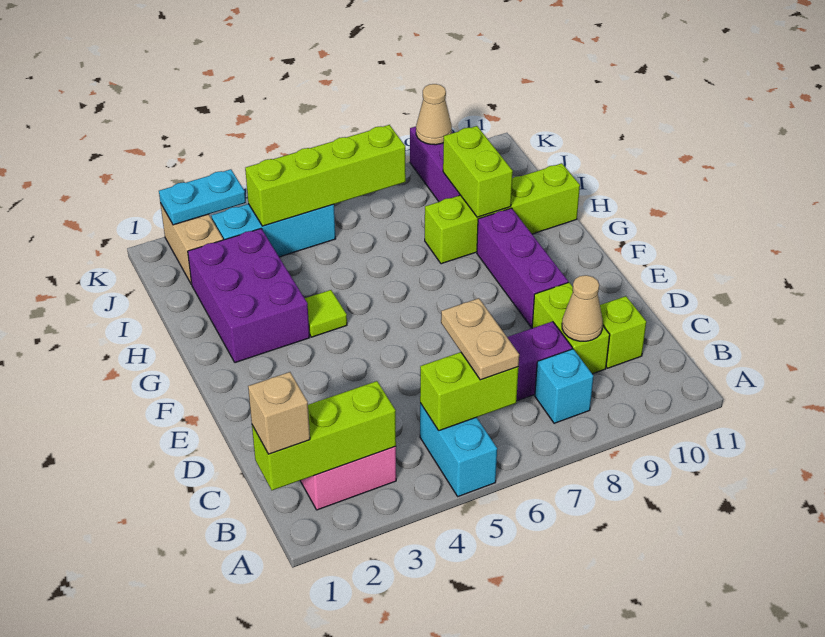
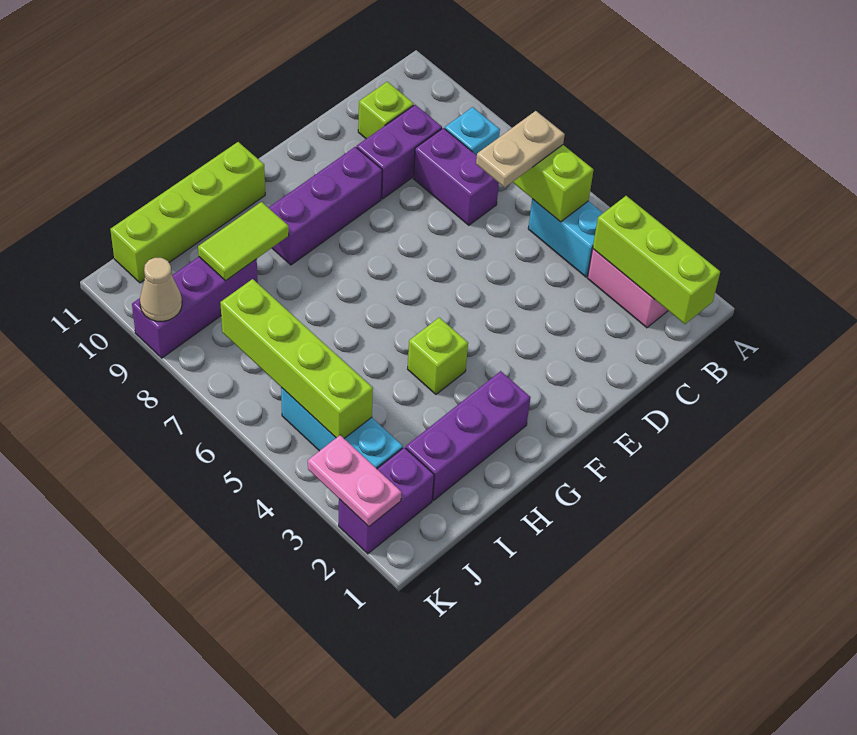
cyan 1x2 brick [420,403,497,496] -> cyan 1x2 brick turned to [528,199,603,277]
tan 1x1 brick [248,372,310,454] -> none
lime 1x2 brick [532,282,610,374] -> purple 1x2 brick [357,105,442,199]
tan 1x1 cone [562,275,603,341] -> none
purple 2x3 brick [188,229,310,363] -> purple 1x3 brick [406,371,531,500]
lime 1x1 tile [305,290,347,337] -> lime 1x1 brick [408,318,468,394]
lime 1x4 brick [425,163,580,264] -> lime 1x4 brick turned to [110,142,265,283]
lime 1x2 brick [443,126,513,217] -> lime 1x2 tile [198,202,289,281]
tan 1x2 brick [160,203,223,284] -> purple 1x2 brick [339,447,434,554]
cyan 1x2 plate [159,169,246,225] -> pink 1x2 plate [308,435,402,527]

